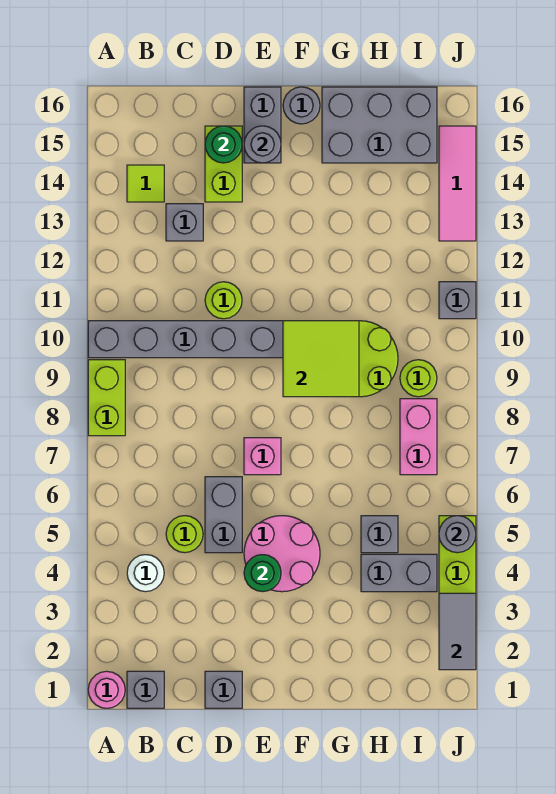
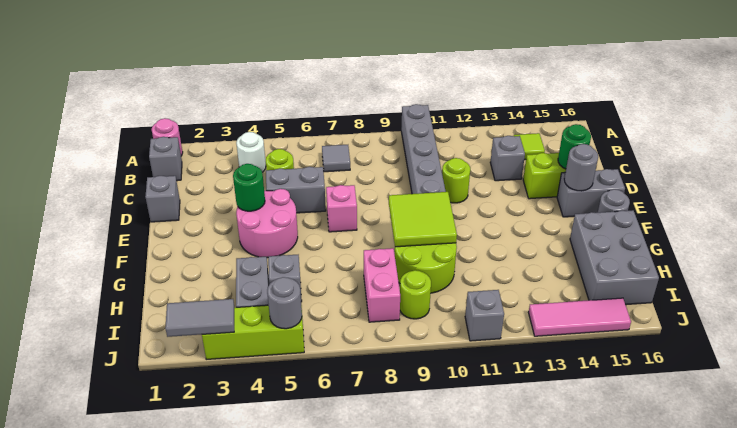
lime 1x2 brick [88,360,125,436] -> none
none -> grey 1x1 tile [322,145,350,172]
pink 1x2 brick [400,399,437,475] -> pink 1x2 brick turned to [364,248,400,322]

